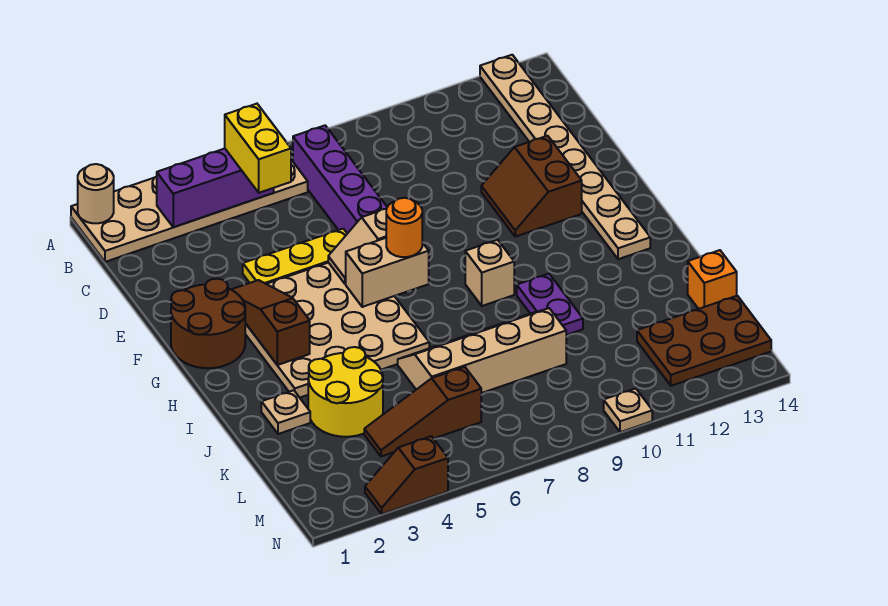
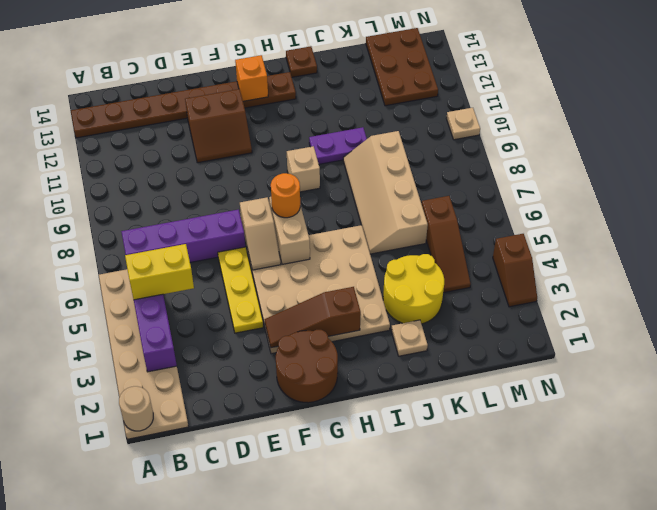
tan 1x8 plate [480,55,650,259] -> brown 1x8 plate [71,72,296,138]
none -> brown 1x1 plate [286,46,317,77]
orange 1x1 brick [688,250,737,309] -> orange 1x1 brick moved to [235,55,268,101]

